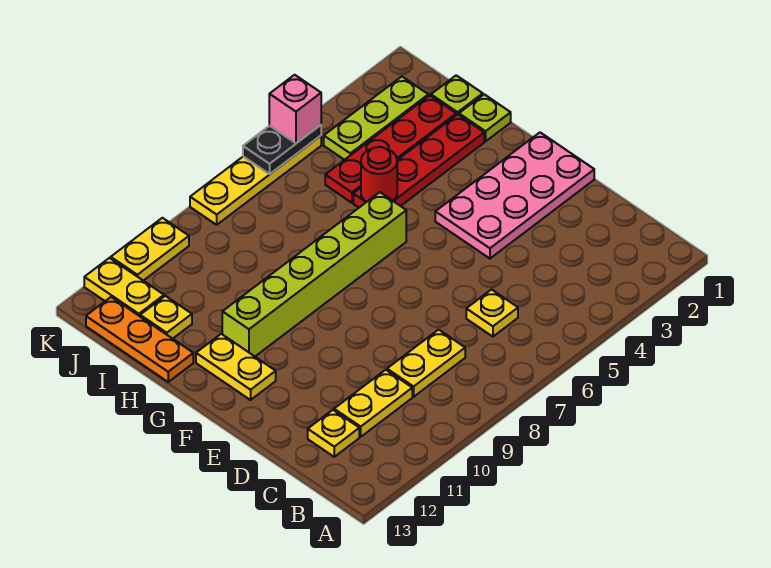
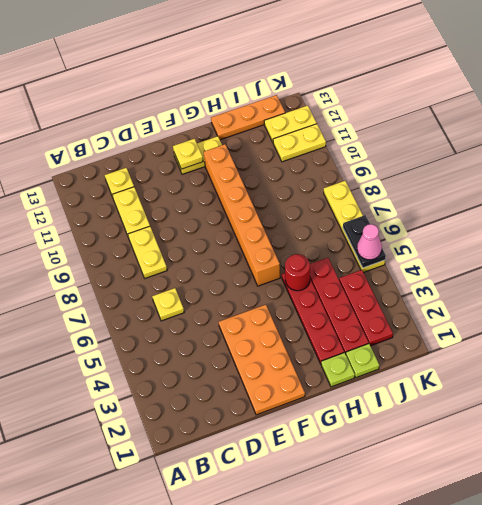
pink 2x4 plate [435,133,594,259] -> orange 2x4 plate [219,305,305,415]
lime 1x6 brick [222,192,406,356] -> orange 1x6 brick [204,144,280,286]
yellow 1x1 plate [140,296,192,339] -> yellow 1x1 plate moved to [173,139,203,169]
lime 1x3 plate [324,77,428,160] -> red 1x3 plate [339,270,393,346]
pink 1x1 brick [269,75,321,143] -> pink 1x1 cone [357,224,382,260]
yellow 1x2 plate [111,218,189,281] -> yellow 1x2 plate turned to [273,124,326,162]

